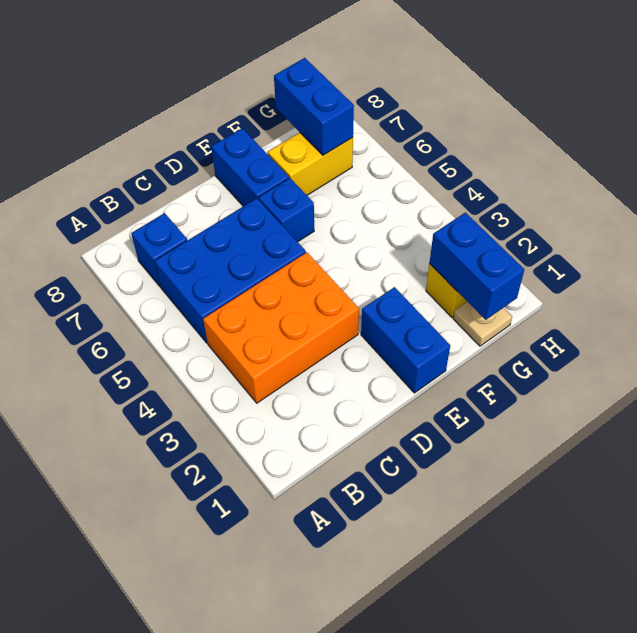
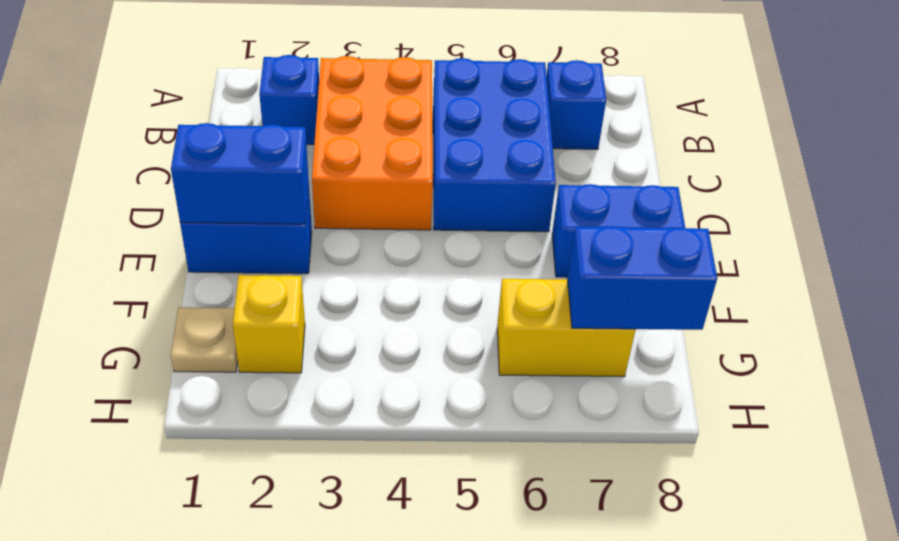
blue 1x1 brick [259,178,314,242] -> blue 1x1 brick moved to [259,55,319,145]
yellow 1x2 brick [267,132,353,195] -> yellow 1x2 brick turned to [497,279,636,377]
blue 1x2 brick [429,213,524,320] -> blue 1x2 brick moved to [171,123,309,224]

